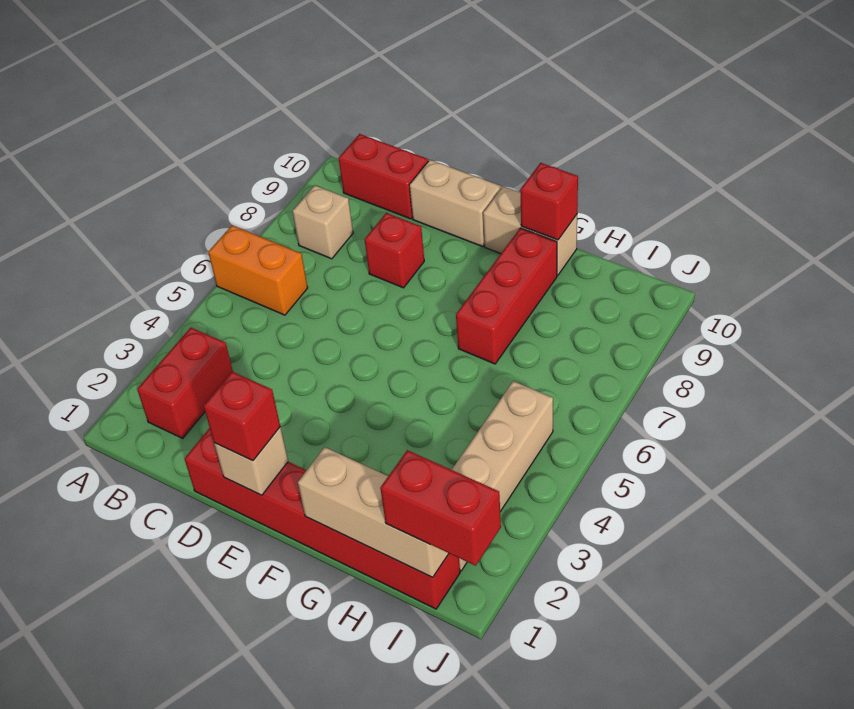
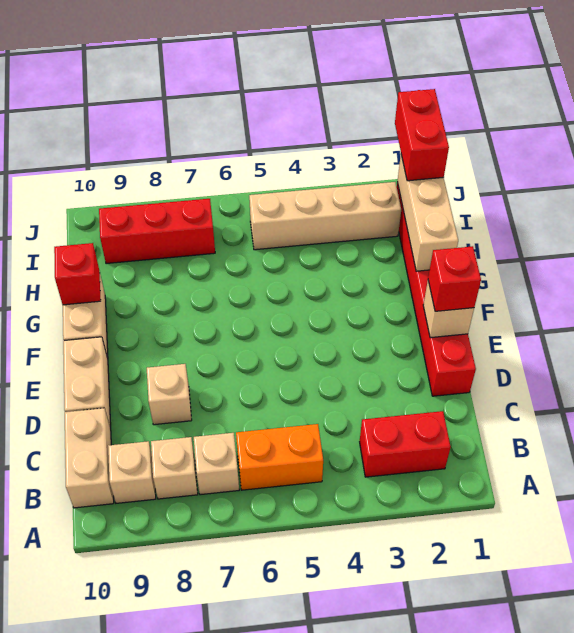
orange 1x2 brick [208,225,308,315] -> orange 1x2 brick turned to [236,424,323,490]
none -> tan 1x1 brick [194,433,239,495]
none -> tan 1x1 brick [108,441,156,503]
red 1x2 brick [339,134,428,219] -> tan 1x2 brick [65,408,114,508]
red 1x1 brick [365,213,424,288] -> tan 1x1 brick [147,364,192,425]
red 1x3 brick [456,228,557,364] -> red 1x3 brick moved to [99,199,215,264]

